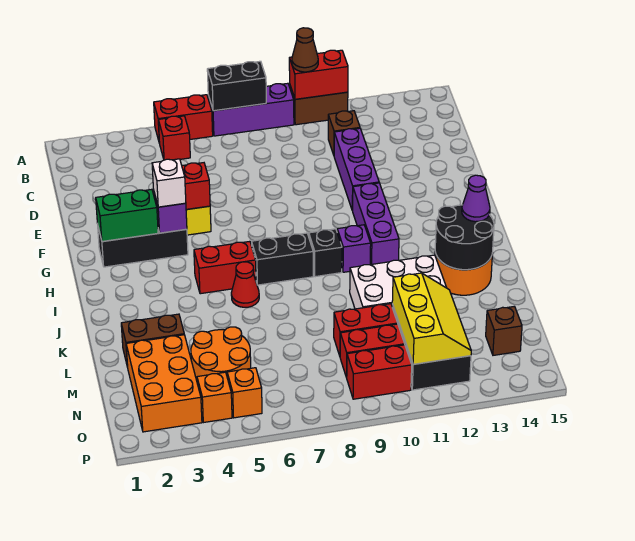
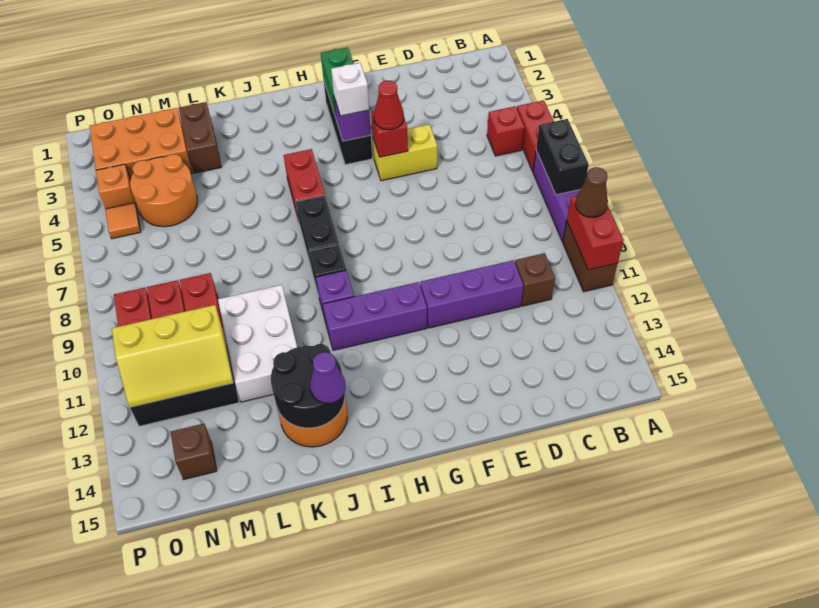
red 1x1 cone [231,262,259,307] -> red 1x1 cone moved to [374,81,404,130]
orange 1x1 brick [227,368,262,418] -> orange 1x1 tile [105,203,141,239]

